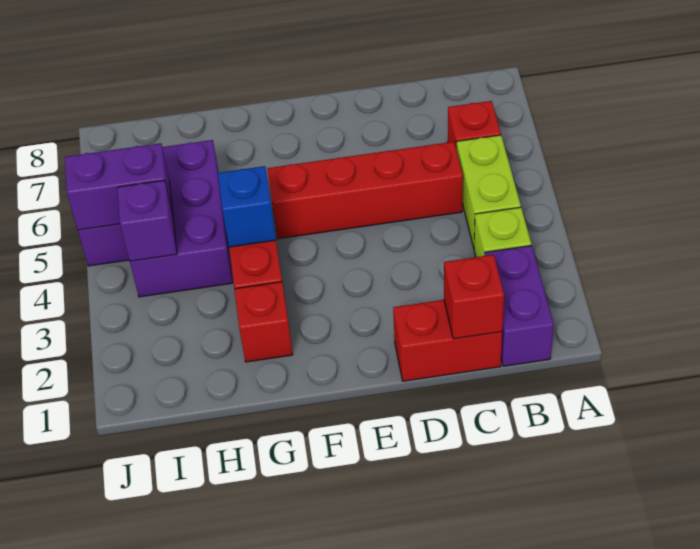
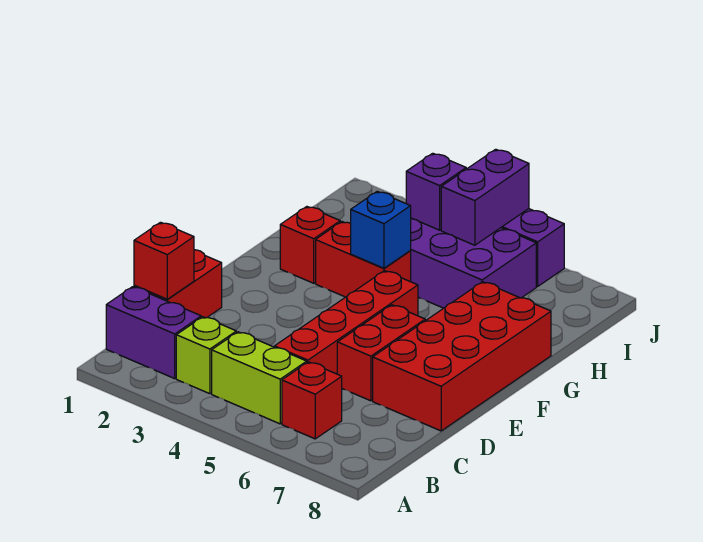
none -> red 1x2 brick [337,305,425,401]
none -> red 2x4 brick [373,282,551,431]

